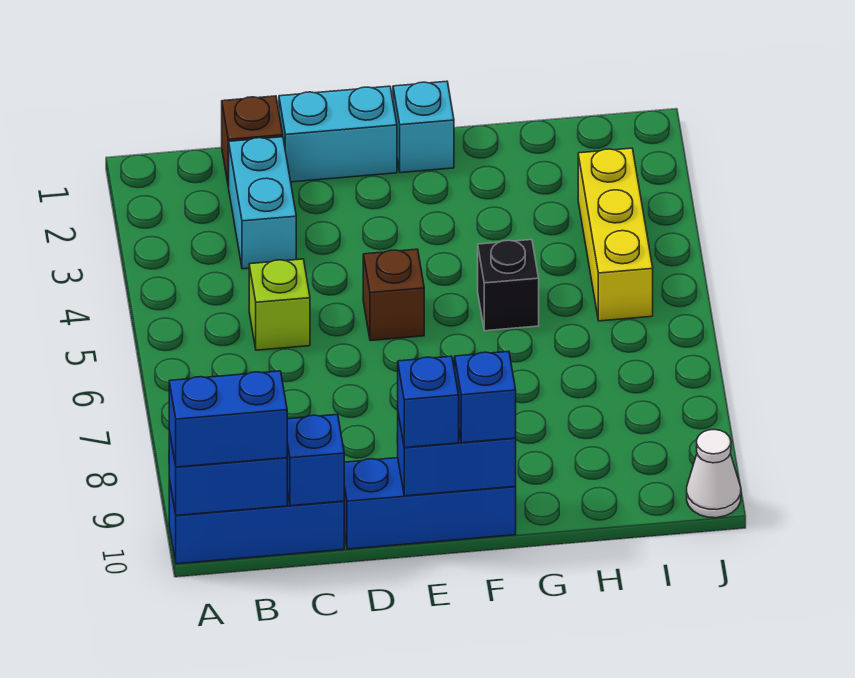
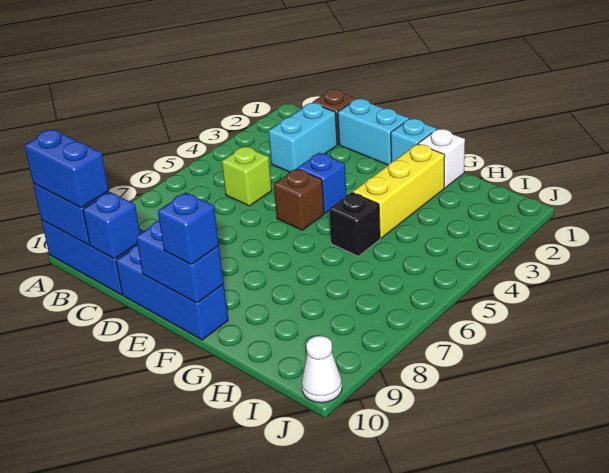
blue 1x1 brick [398,356,459,448] -> blue 1x1 brick moved to [297,153,346,213]
none -> white 1x1 brick [418,129,465,188]
yellow 1x3 brick [578,148,653,321] -> yellow 1x3 brick moved to [353,144,445,238]

